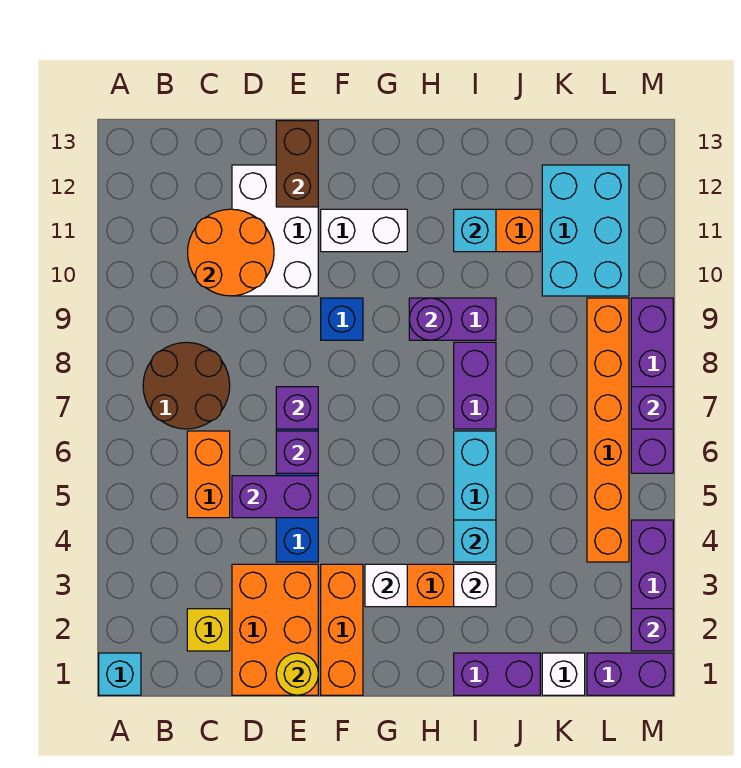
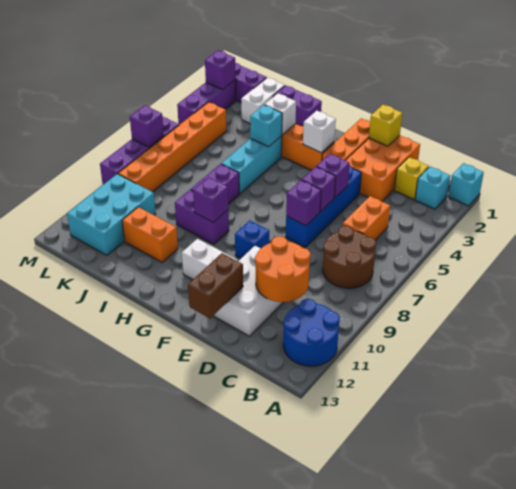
none -> blue 2x2 round brick [283,299,340,366]
purple 1x2 brick [232,476,318,518] -> purple 1x1 brick [316,154,350,198]
yellow 1x1 round brick [276,653,318,695] -> yellow 1x1 brick [369,105,402,146]
purple 1x1 round brick [409,298,452,340] -> purple 1x1 brick [193,177,228,222]
cyan 1x1 brick [454,209,496,252] -> cyan 1x1 brick moved to [415,167,450,209]
white 1x1 brick [542,653,585,695] -> white 1x2 brick [241,78,285,124]

